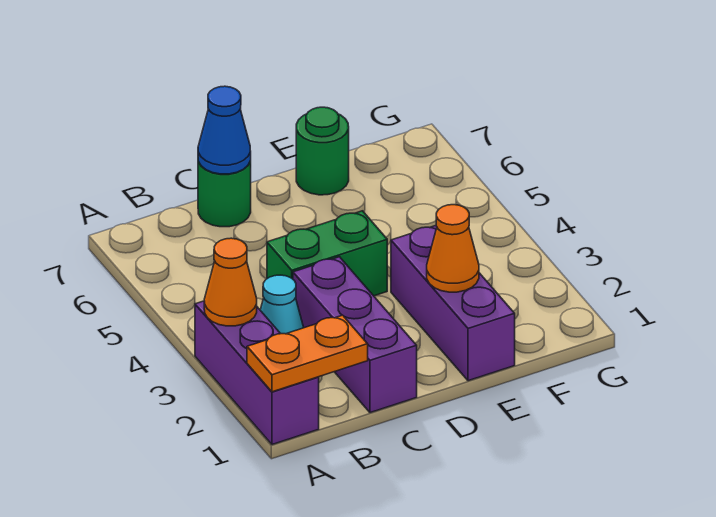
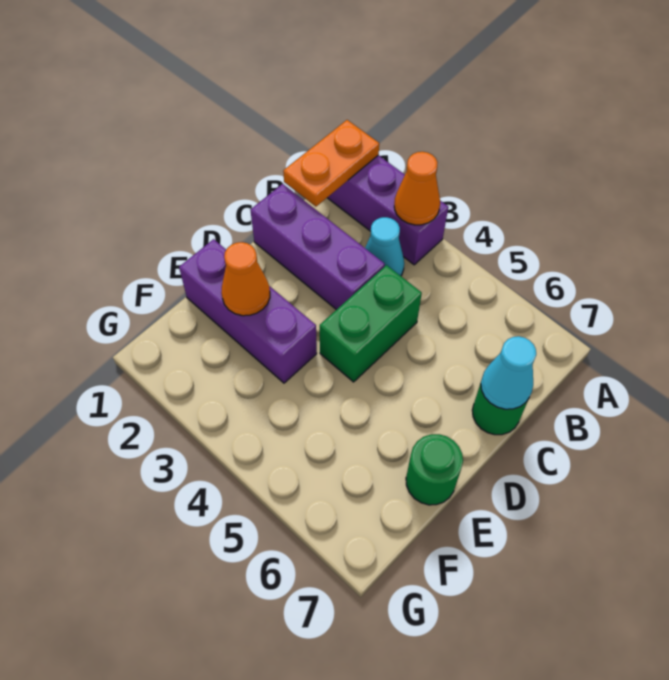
blue 1x1 cone [198,86,251,174] -> cyan 1x1 cone [481,336,536,409]

